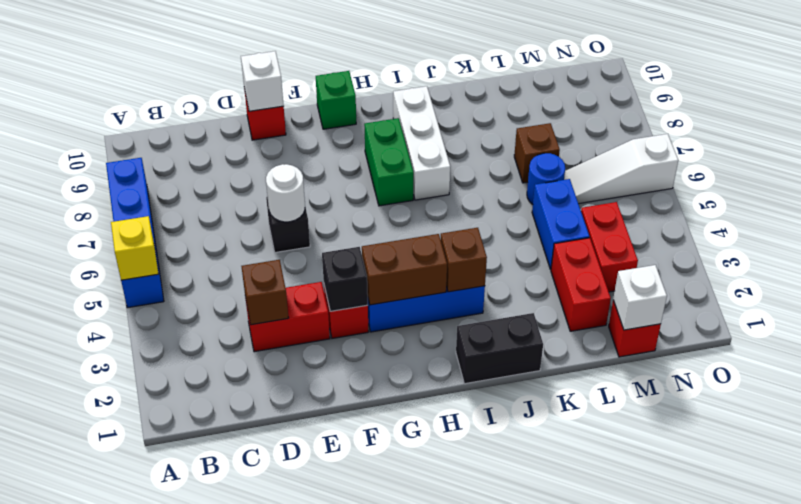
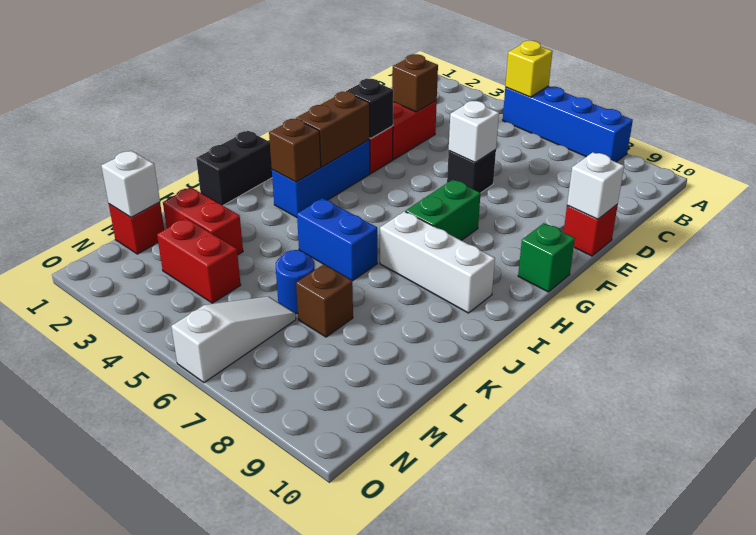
white 1x1 round brick [266,164,305,222] -> white 1x1 brick [449,101,499,163]
green 1x2 brick [364,118,414,206] -> green 1x2 brick turned to [406,180,481,240]
blue 1x2 brick [532,179,589,269] -> blue 1x2 brick moved to [297,198,377,281]

